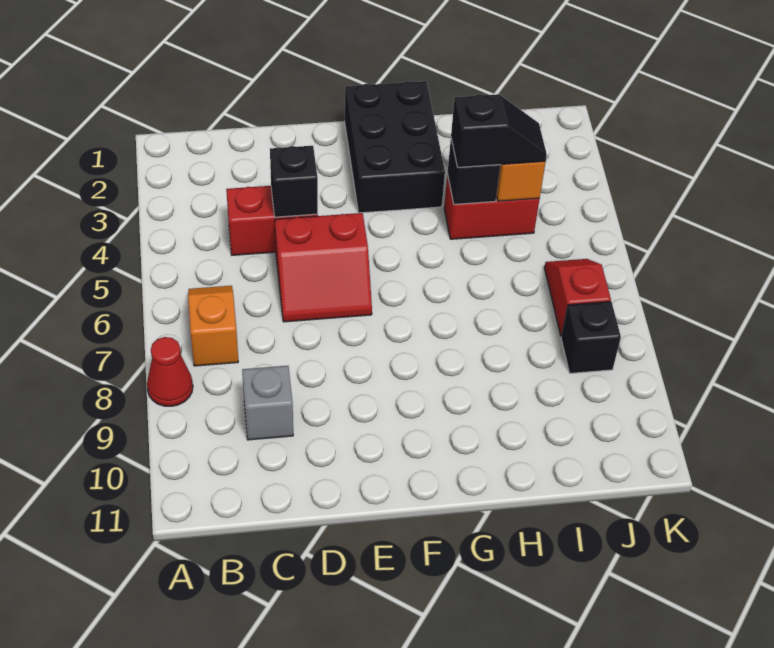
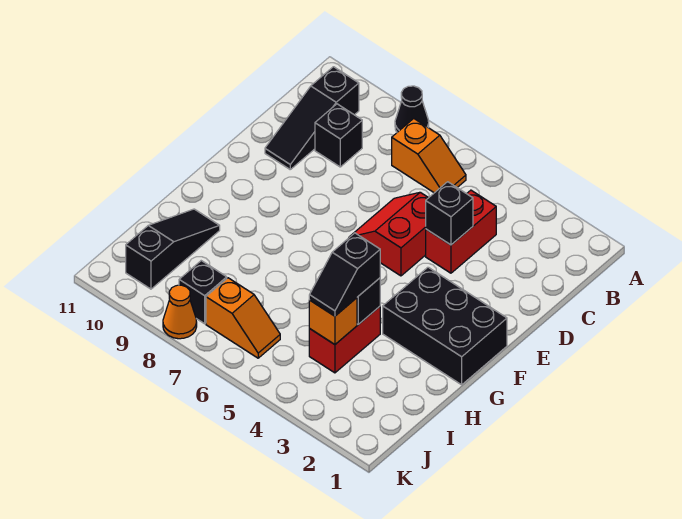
red 1x1 cone [147,337,193,406] -> black 1x1 cone [395,86,429,132]
none -> black 1x3 slope [265,67,359,169]
grey 1x1 brick [242,366,293,440] -> black 1x1 brick [315,104,362,167]
none -> black 1x3 slope [126,209,220,289]
red 1x2 slope [544,259,611,337] -> orange 1x2 slope [206,278,280,358]
none -> orange 1x1 cone [163,285,197,339]

